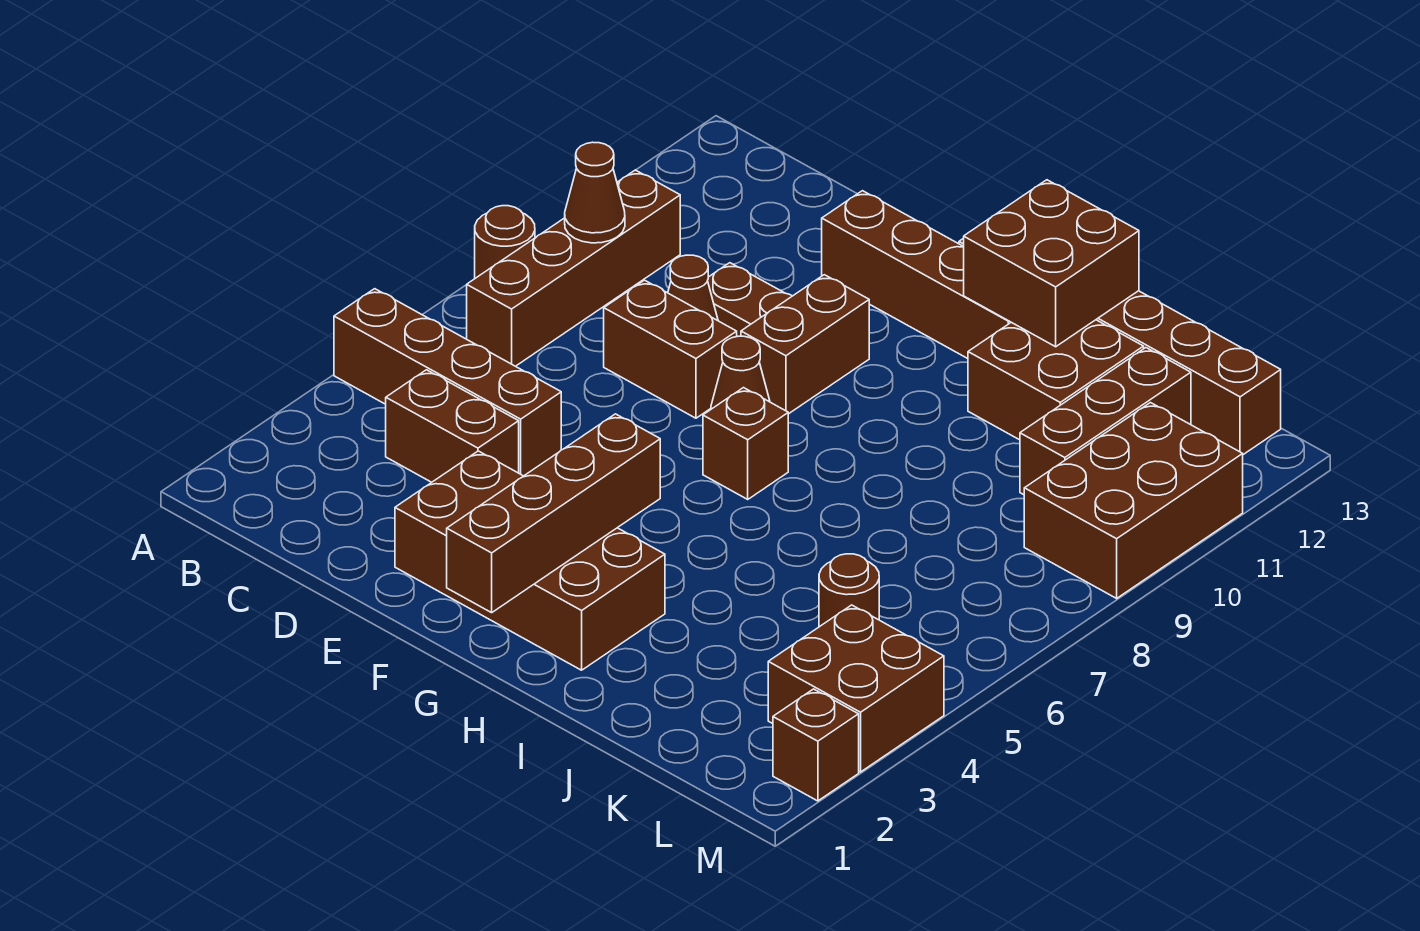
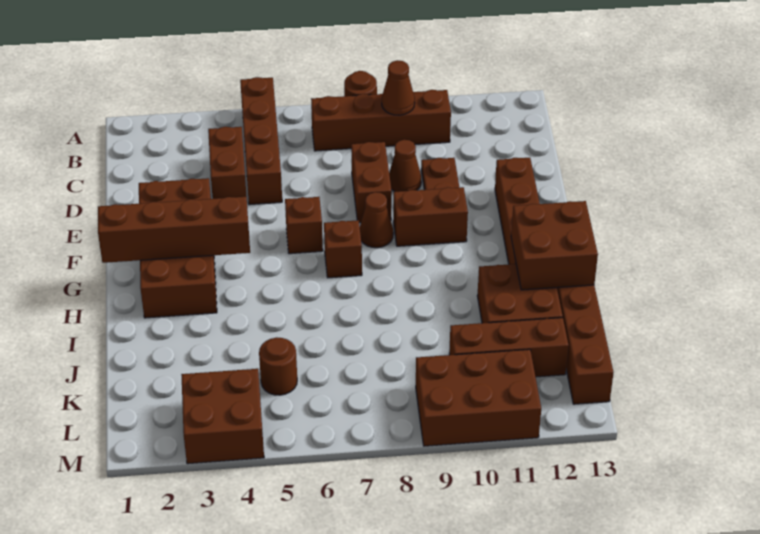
brown 1x1 brick [773,689,859,801] -> brown 1x1 brick moved to [285,197,323,254]

